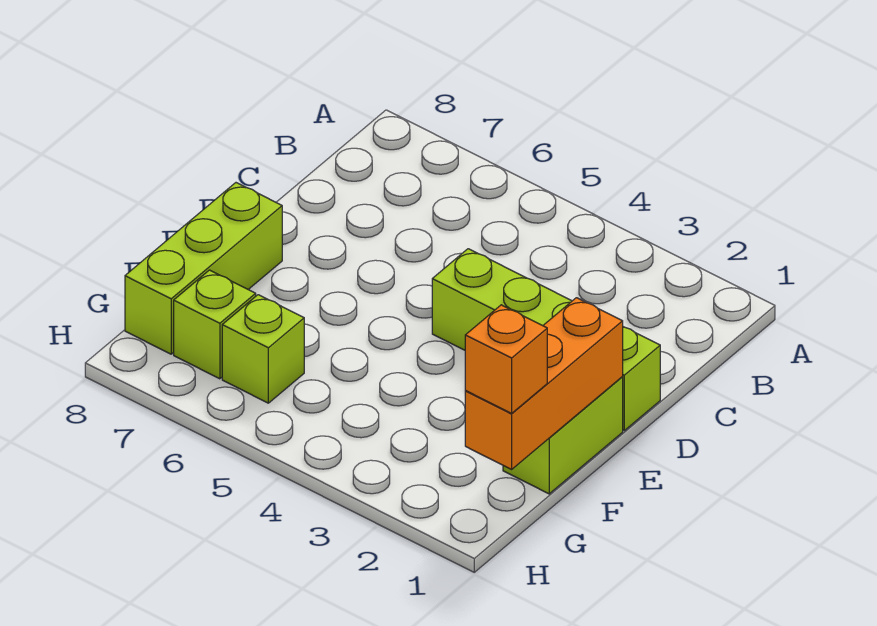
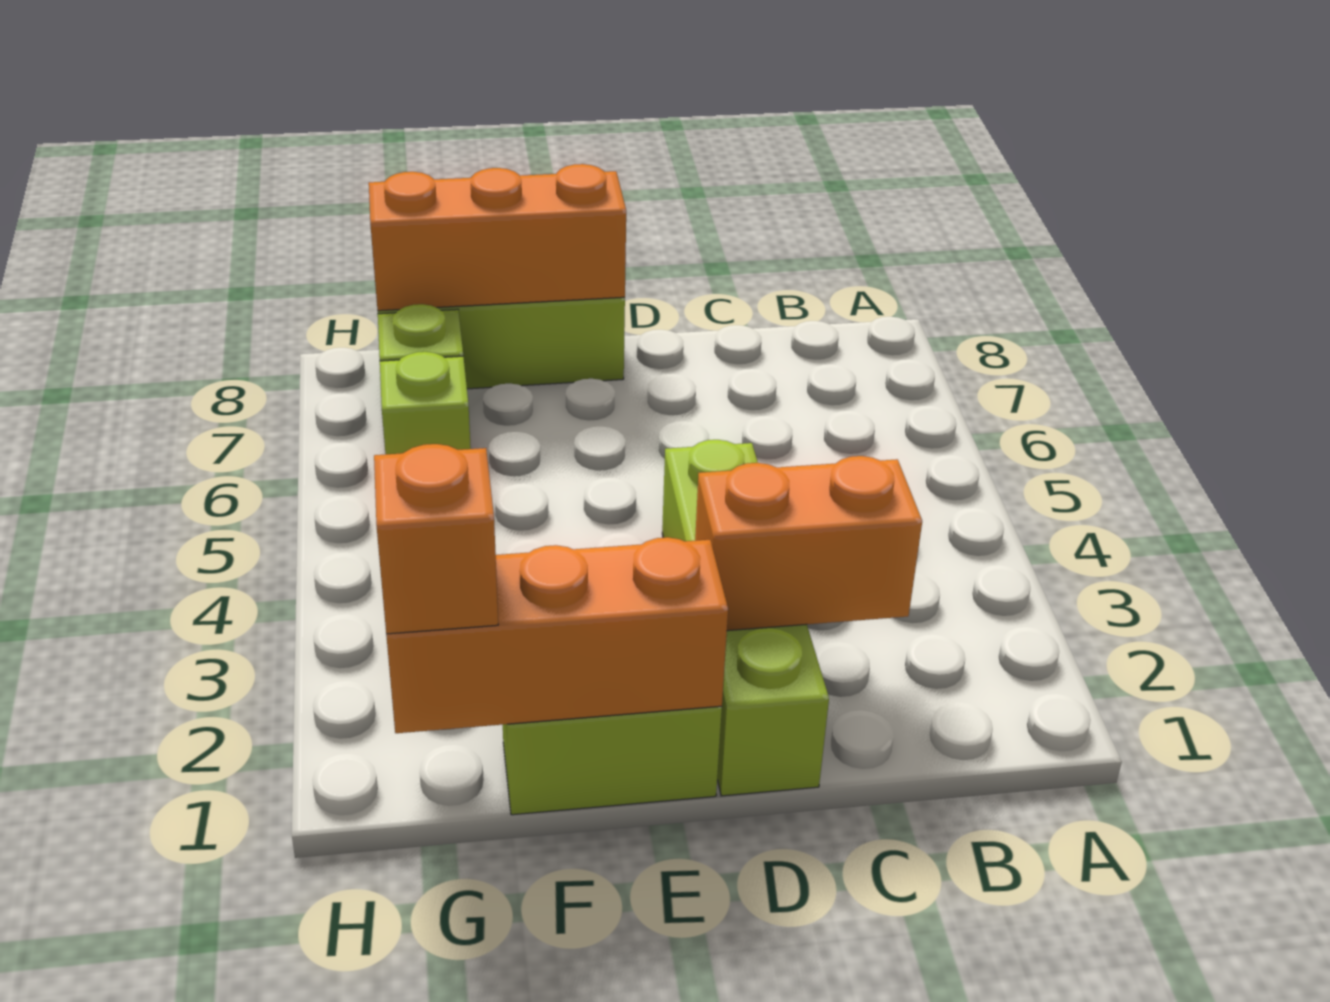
none -> orange 1x2 brick [695,456,922,631]
none -> orange 1x3 brick [369,164,626,311]

